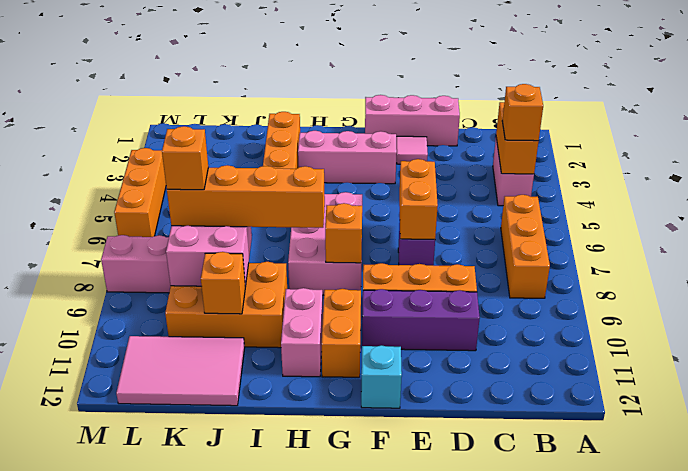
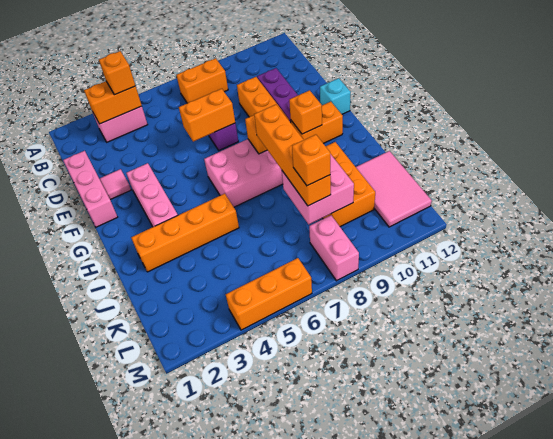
orange 1x3 brick [501,195,550,298] -> orange 1x2 brick [177,58,228,103]
pink 1x2 brick [281,288,323,377] -> none
orange 1x1 brick [201,252,245,314] -> orange 1x1 brick moved to [289,90,322,134]

